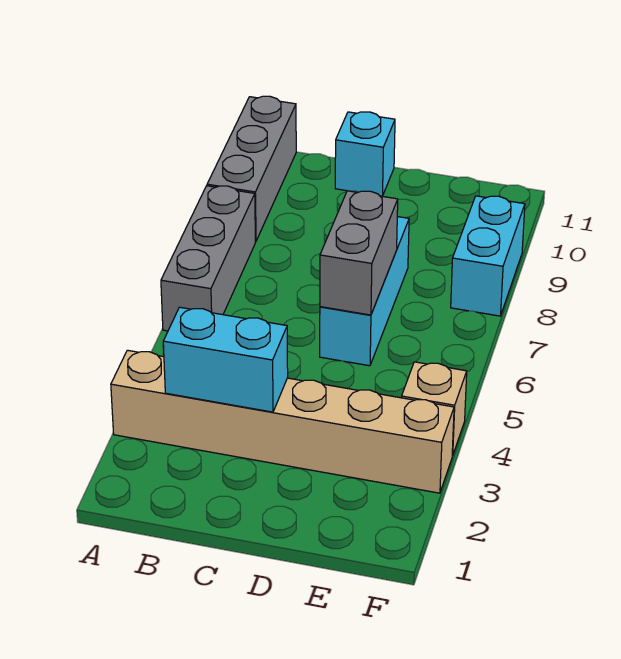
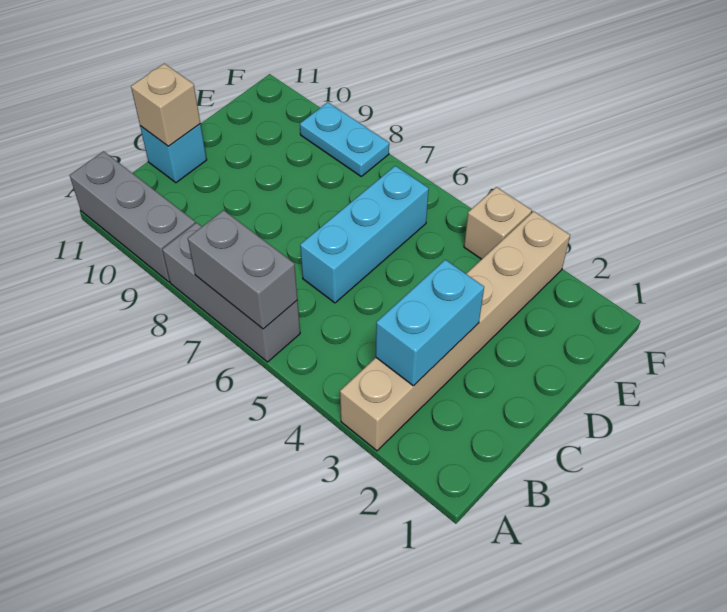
none -> tan 1x1 brick [131,64,200,146]
cyan 1x3 brick [320,217,409,366] -> cyan 1x3 brick turned to [300,166,429,303]
grey 1x2 brick [320,191,398,315] -> grey 1x2 brick moved to [188,210,297,329]
cyan 1x2 brick [451,196,525,316] -> cyan 1x2 plate [300,102,389,176]

